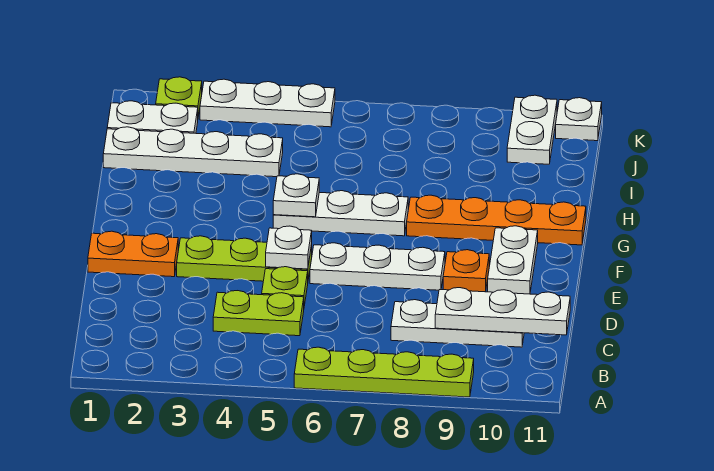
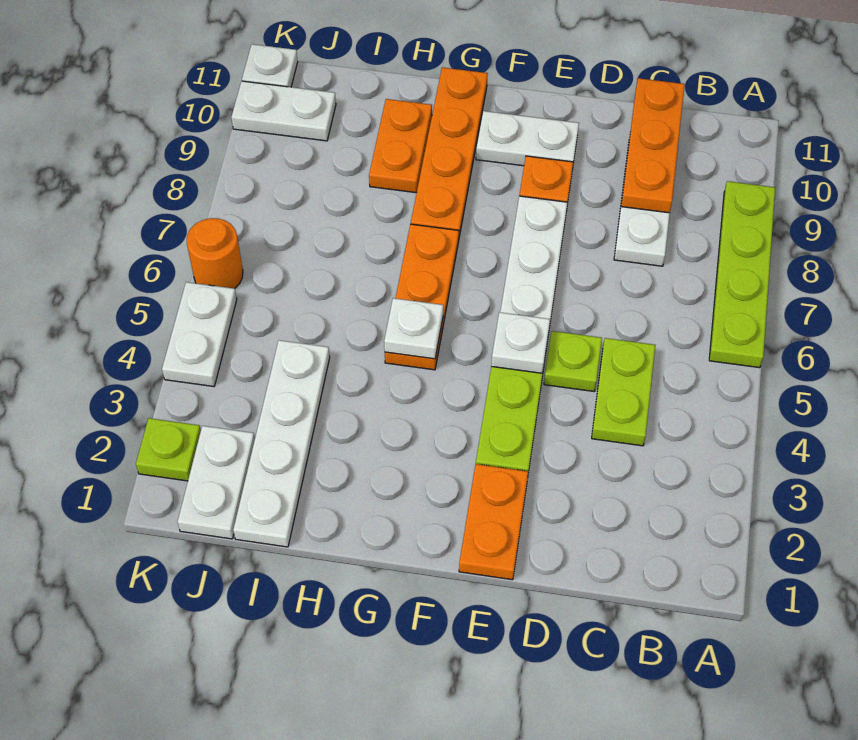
white 1x3 plate [435,288,570,335] -> orange 1x3 plate [621,78,685,213]
white 1x3 plate [273,191,408,236] -> orange 1x3 plate [385,224,459,370]
none -> orange 1x2 plate [369,99,432,193]
white 1x3 plate [200,79,335,127] -> white 1x2 plate [162,282,237,387]
none -> orange 1x1 round brick [187,218,243,289]

